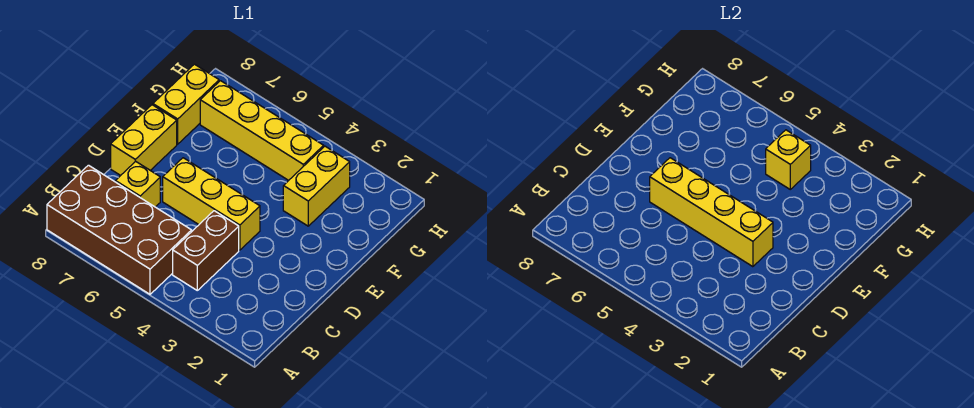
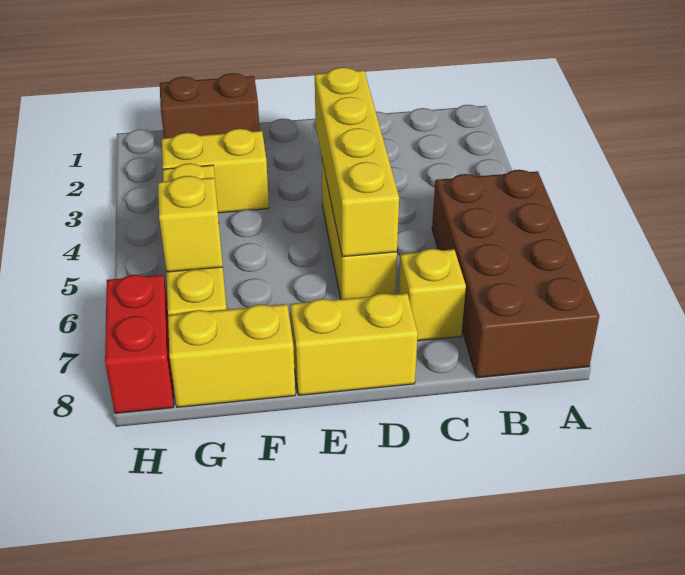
brown 1x2 brick [173,211,239,290] -> brown 1x2 brick moved to [160,73,260,138]
yellow 1x1 brick [766,130,811,189] -> yellow 1x1 brick moved to [158,176,223,272]
none -> red 1x2 brick [105,275,174,413]

